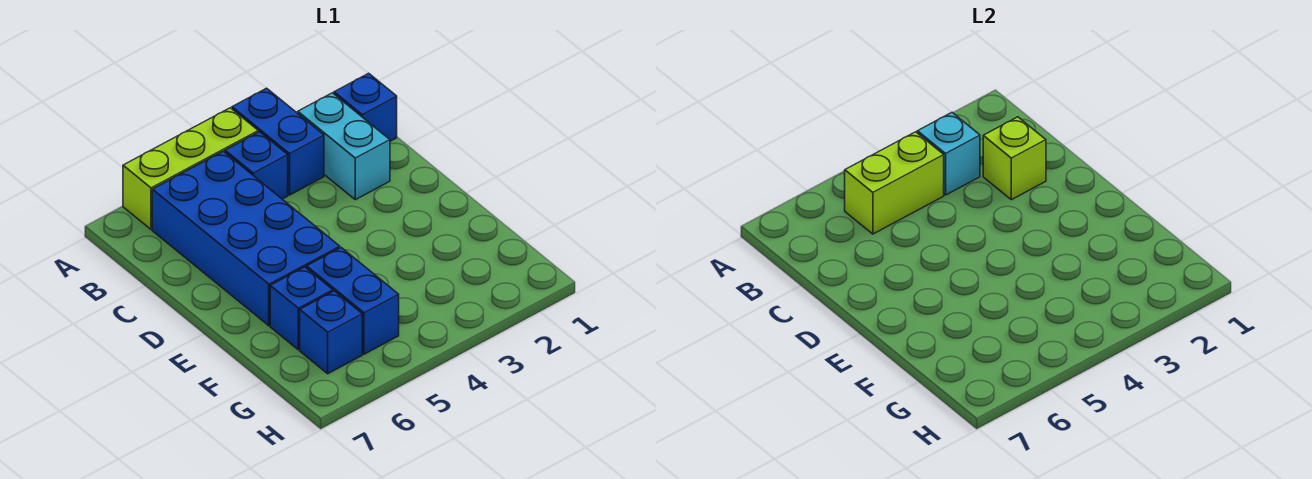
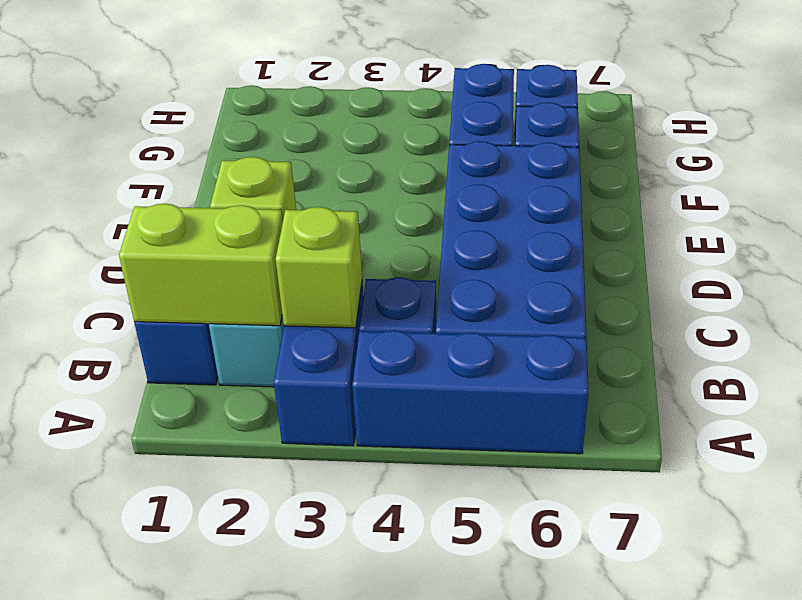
lime 1x3 brick [123,108,258,229] -> blue 1x3 brick [352,330,588,454]
cyan 1x1 brick [917,113,980,195] -> lime 1x1 brick [276,207,362,328]
lime 1x2 brick [845,132,944,234] -> lime 1x2 brick moved to [119,204,283,326]

